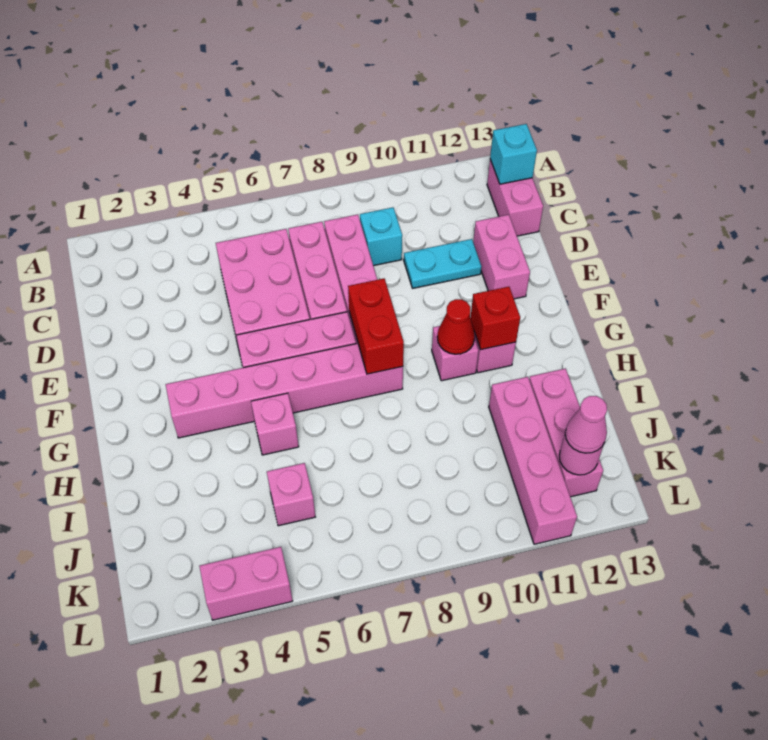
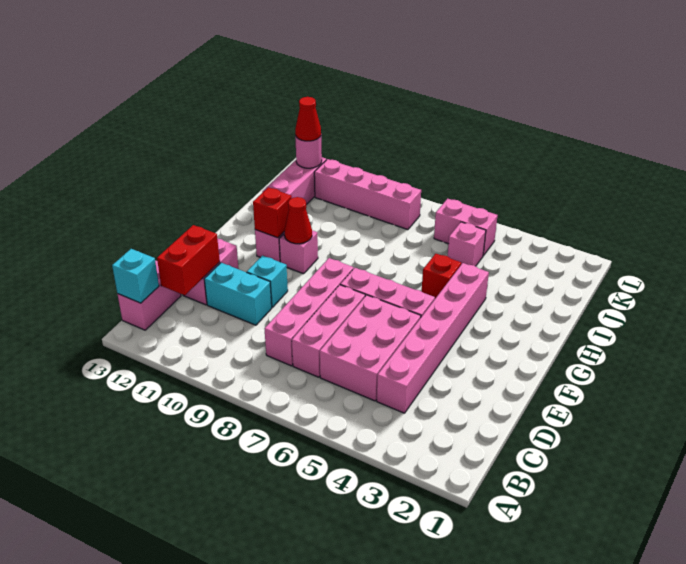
cyan 1x1 brick [360,207,402,266] -> cyan 1x1 brick moved to [247,256,288,307]
cyan 1x2 plate [404,239,482,288] -> cyan 1x2 brick [204,263,272,325]
red 1x2 brick [348,279,404,374] -> red 1x2 brick moved to [157,225,220,295]
pink 1x6 brick [166,343,403,438] -> pink 1x6 brick turned to [377,263,489,413]
pink 1x1 brick [251,393,299,455] -> red 1x1 brick [422,254,461,298]
pink 1x4 brick [489,377,577,544] -> pink 1x4 brick turned to [314,159,421,230]
pink 1x1 cone [565,396,607,453] -> red 1x1 cone [295,97,321,141]
pink 1x2 brick [199,547,293,620] -> pink 1x2 brick moved to [434,199,498,256]

